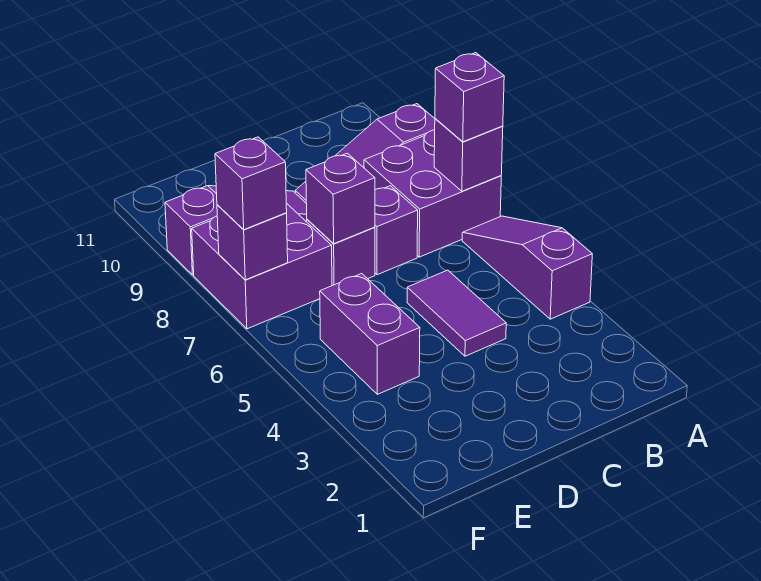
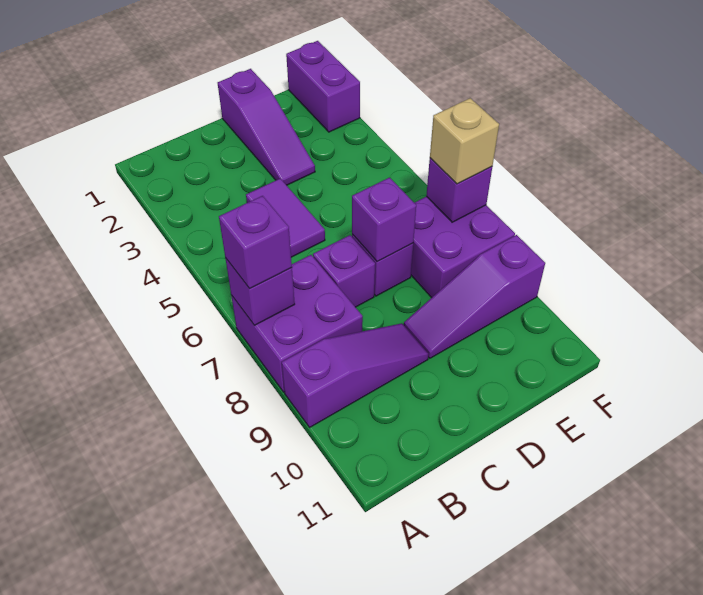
purple 1x3 slope [462,216,592,319] -> purple 1x3 slope moved to [218,69,315,185]
purple 1x2 brick [320,274,420,394] -> purple 1x2 brick moved to [286,41,360,132]
purple 1x1 brick [215,137,287,230] -> tan 1x1 brick [430,98,499,184]

